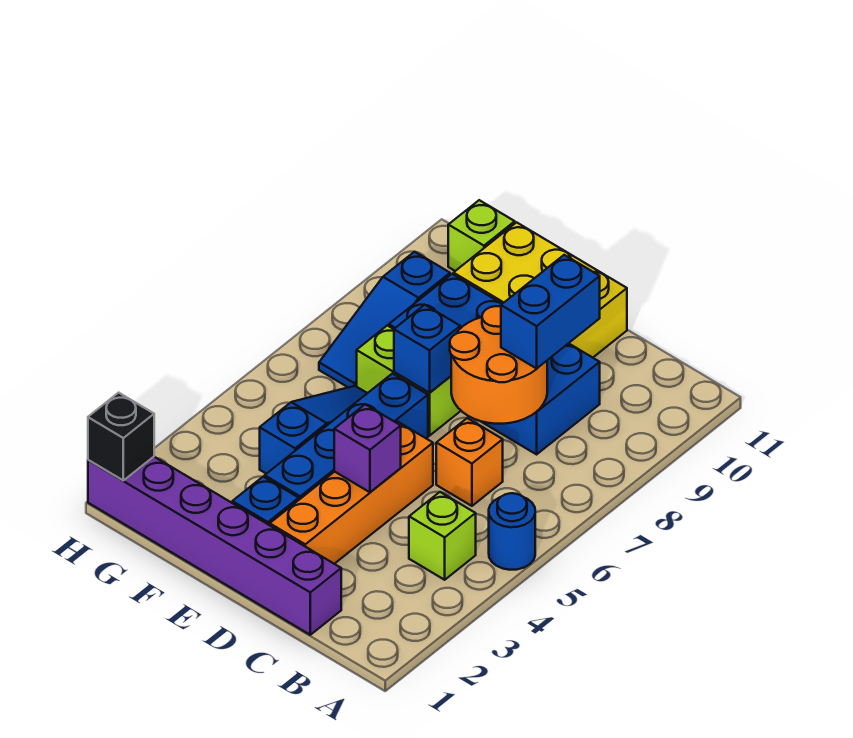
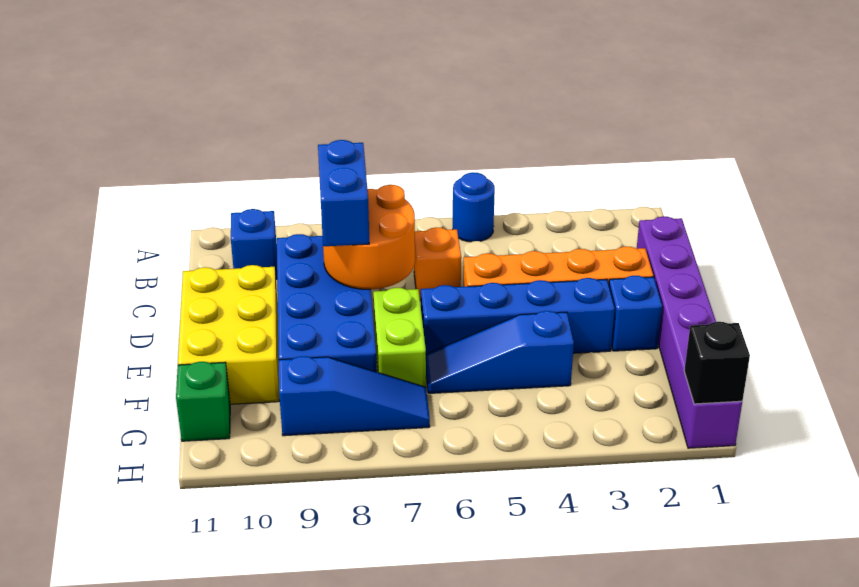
lime 1x1 brick [409,492,476,580] -> none
blue 1x2 brick [501,255,600,368] -> blue 1x2 brick turned to [318,140,369,246]
purple 1x1 brick [334,404,401,492] -> none
blue 1x1 brick [394,305,460,393] -> blue 1x1 brick moved to [231,209,277,279]
lime 1x1 brick [448,200,515,271] -> green 1x1 brick [176,362,230,441]

